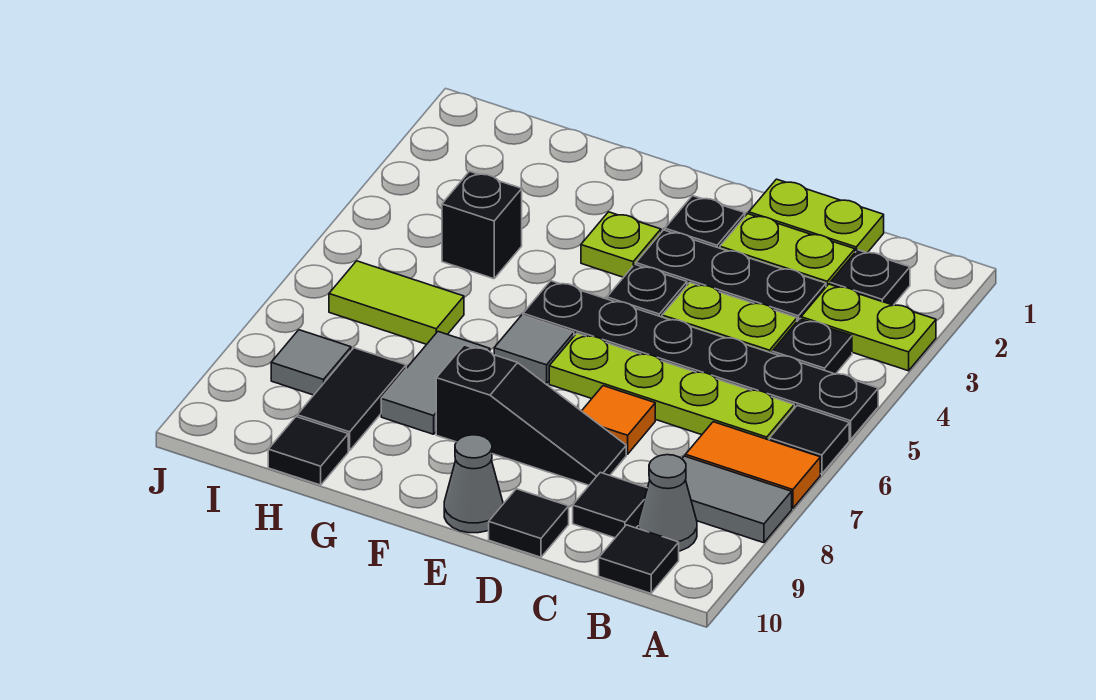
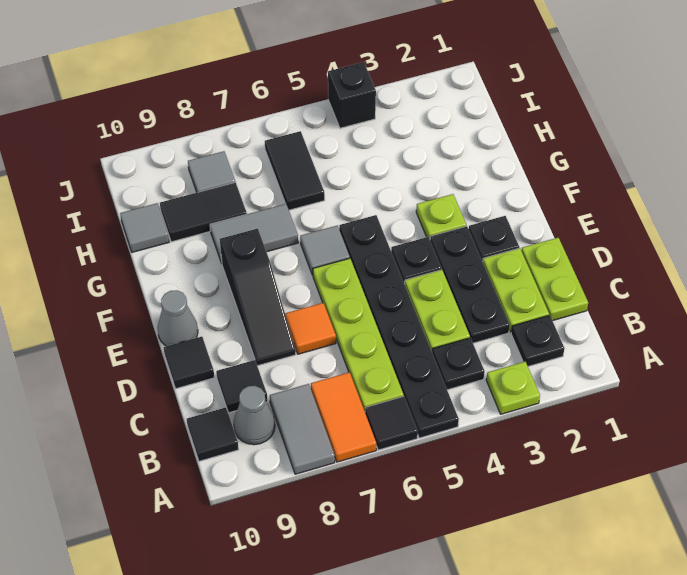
lime 1x2 plate [801,284,936,371] -> lime 1x1 plate [486,362,540,414]
black 1x1 brick [442,171,522,279] -> black 1x1 brick moved to [328,62,376,128]
lime 1x2 tile [329,261,464,344] -> black 1x2 tile [265,131,325,210]
black 1x1 tile [268,417,348,485] -> grey 1x1 tile [120,203,169,252]

